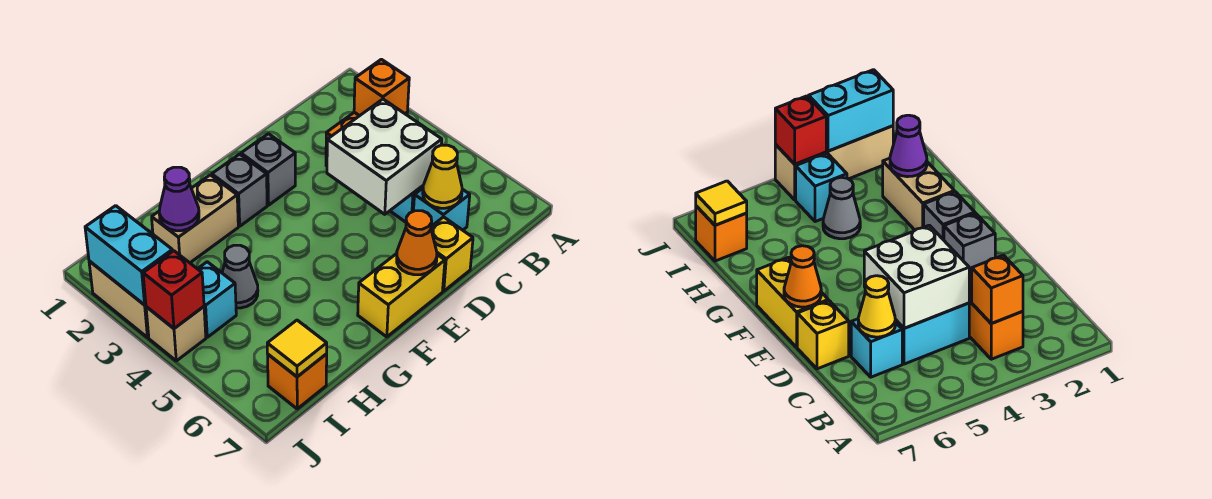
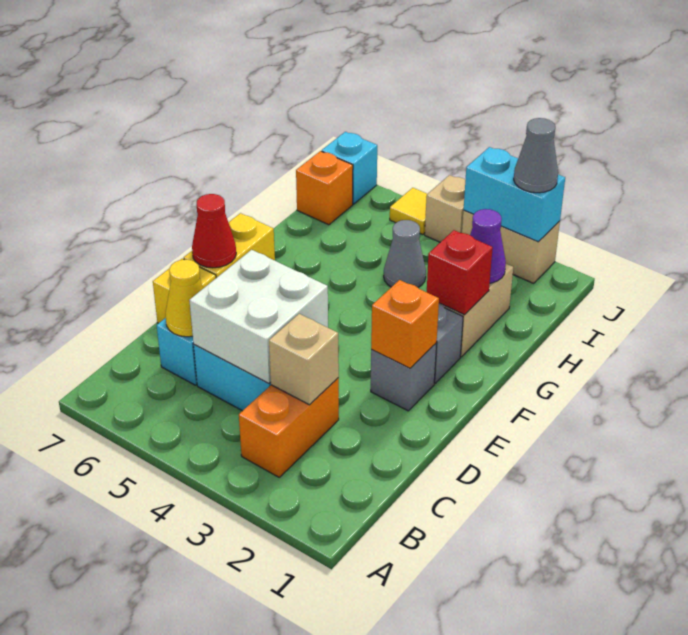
orange 1x1 brick [354,59,409,116] -> orange 1x1 brick moved to [371,280,439,368]
none -> tan 1x1 brick [269,314,339,405]
orange 1x1 cone [397,211,437,275] -> red 1x1 cone [192,194,236,268]
cyan 1x1 brick [198,262,236,337] -> cyan 1x1 brick moved to [322,132,377,204]
yellow 1x1 tile [267,320,327,377] -> yellow 1x1 tile moved to [390,188,427,235]
none -> grey 1x1 cone [514,118,558,193]
red 1x1 brick [143,251,204,328] -> red 1x1 brick moved to [427,230,493,315]

